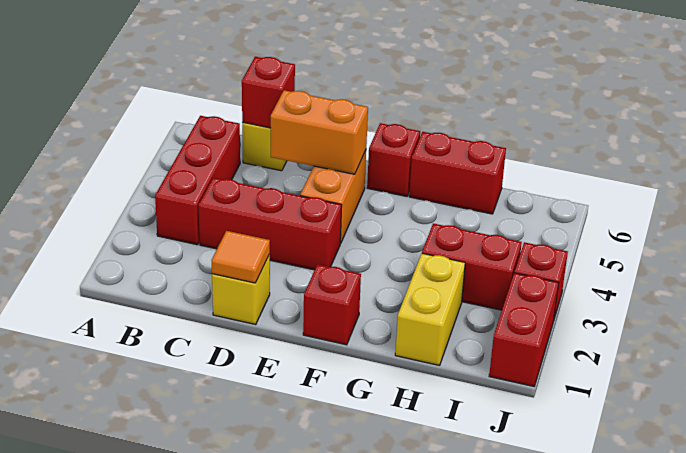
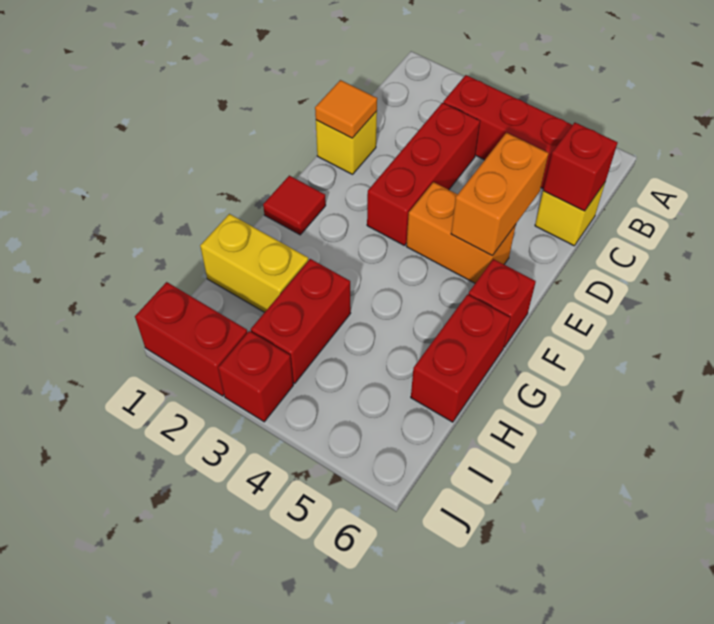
red 1x1 brick [303,264,361,345] -> red 1x1 tile [263,176,326,235]

